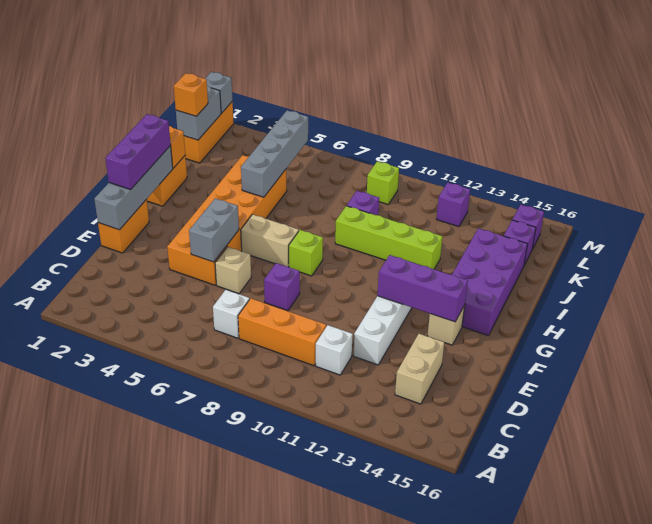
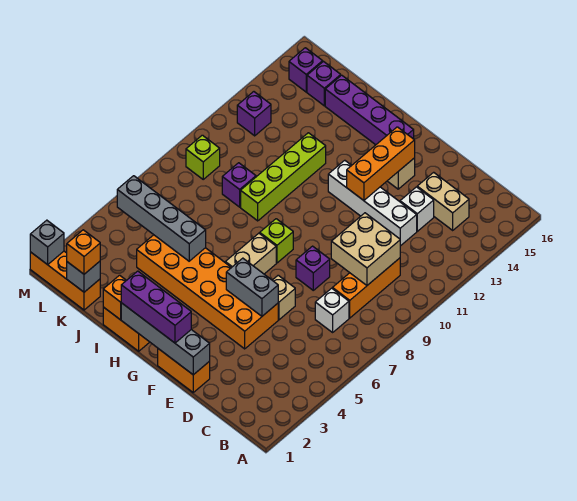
none -> tan 2x2 brick [331,213,400,285]
white 1x1 brick [316,325,353,375] -> white 1x1 brick moved to [400,187,434,231]
purple 1x3 brick [377,255,468,322] -> orange 1x3 brick [347,127,415,200]
purple 2x4 brick [452,228,528,335] -> purple 1x4 brick [325,75,414,145]
grey 1x2 brick [176,86,221,140] -> grey 1x1 brick [67,261,100,292]

